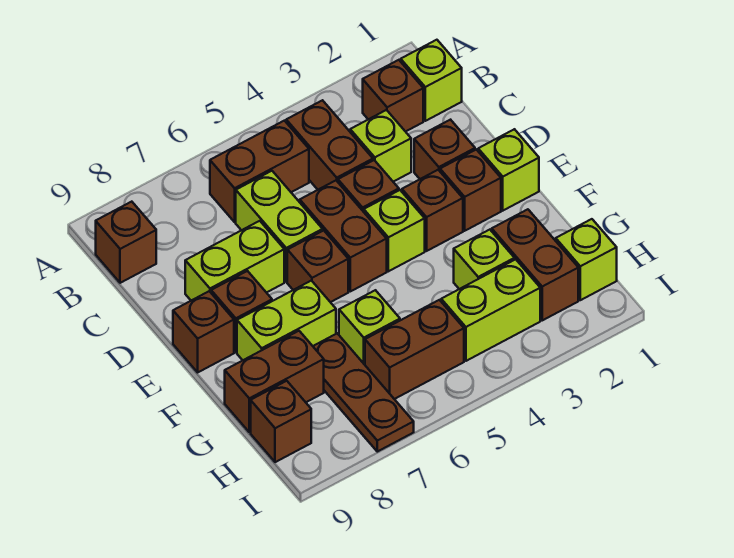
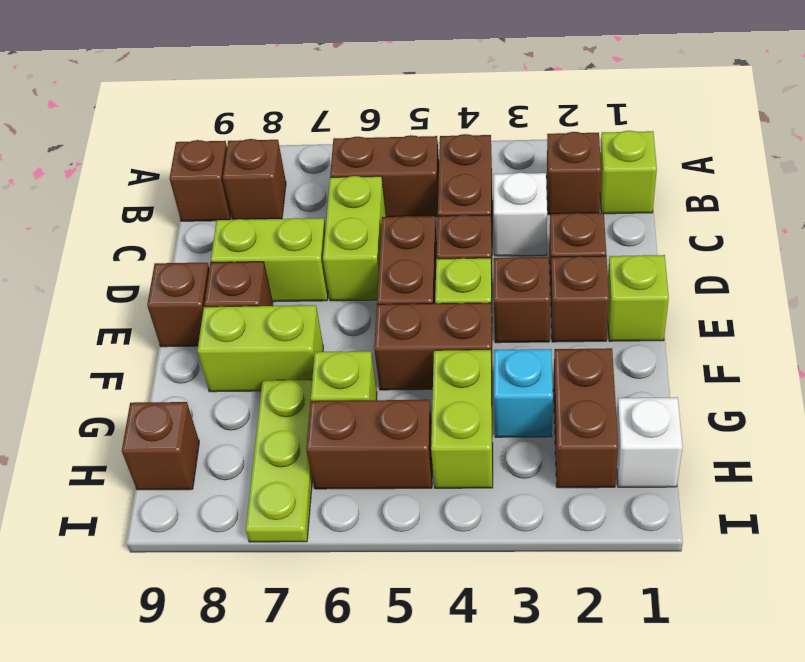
lime 1x1 brick [350,110,411,182] -> white 1x1 brick [494,173,547,256]
brown 1x1 brick [287,230,348,302] -> brown 1x1 brick moved to [223,139,286,220]
lime 1x1 brick [454,230,515,289] -> cyan 1x1 brick [494,349,553,437]
brown 1x3 plate [313,333,414,452] -> lime 1x3 plate [246,380,312,542]
brown 1x2 brick [225,331,324,432] -> brown 1x2 brick moved to [374,303,492,390]
lime 1x1 brick [556,219,617,300] -> white 1x1 brick [617,397,682,487]
lime 1x2 brick [441,259,540,361] -> lime 1x2 brick turned to [431,350,493,488]

